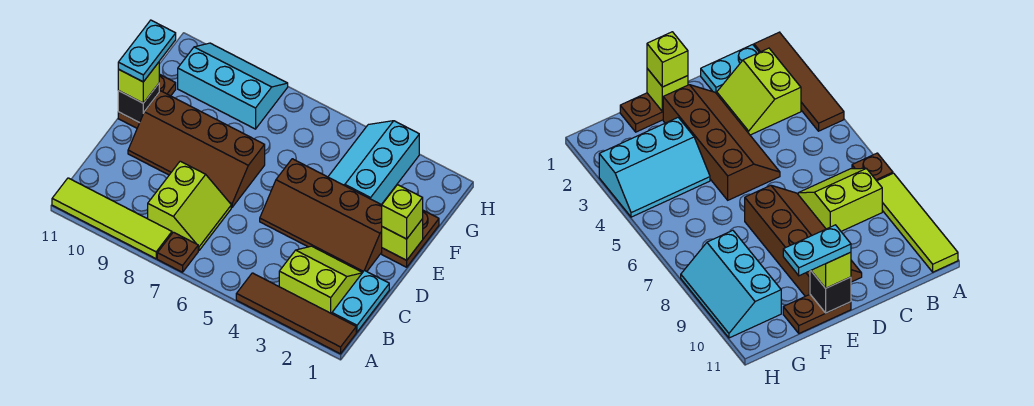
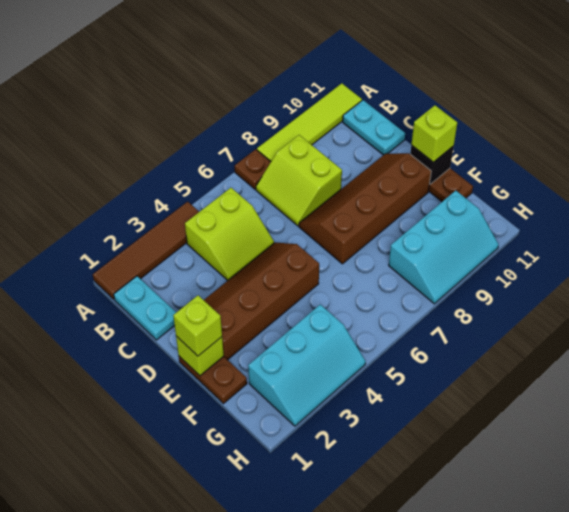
lime 2x2 slope [279,246,363,314] -> lime 2x2 slope moved to [185,188,274,280]
cyan 1x2 plate [118,20,176,82] -> cyan 1x2 plate moved to [343,100,405,155]
cyan 2x3 slope [328,121,419,205] -> cyan 2x3 slope turned to [248,304,366,426]

